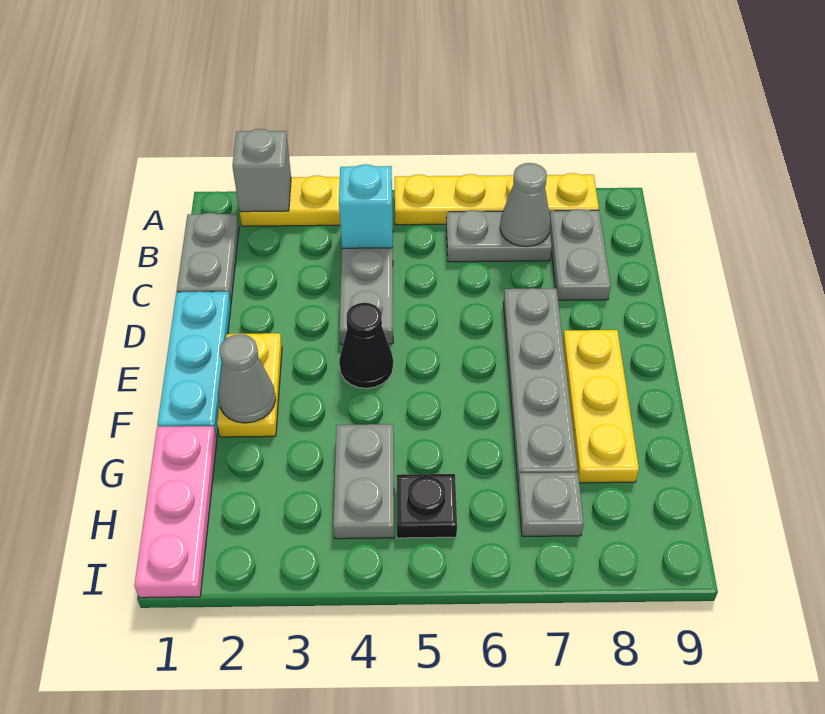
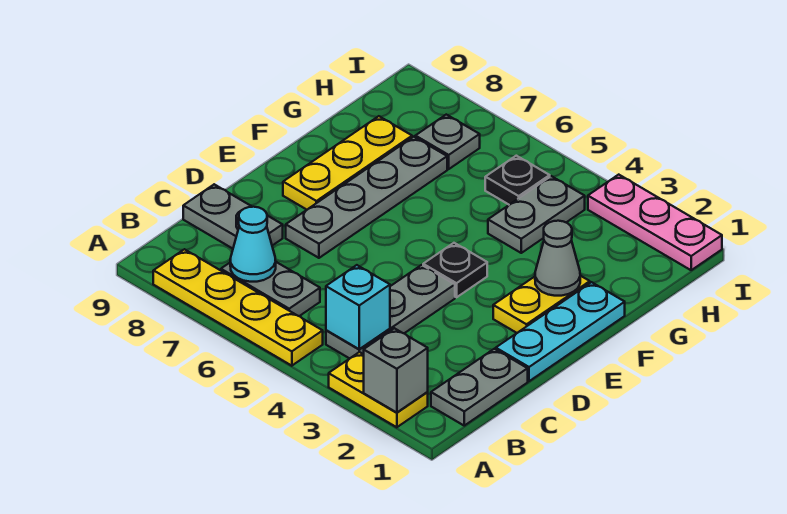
grey 1x1 cone [500,163,551,247] -> cyan 1x1 cone [230,207,276,282]
grey 1x2 plate [550,209,611,300] -> grey 1x2 plate turned to [183,184,283,249]
black 1x1 cone [339,303,393,388] -> black 1x1 plate [423,243,487,297]
pink 1x3 plate [134,426,217,598] -> pink 1x3 plate turned to [588,175,722,270]

